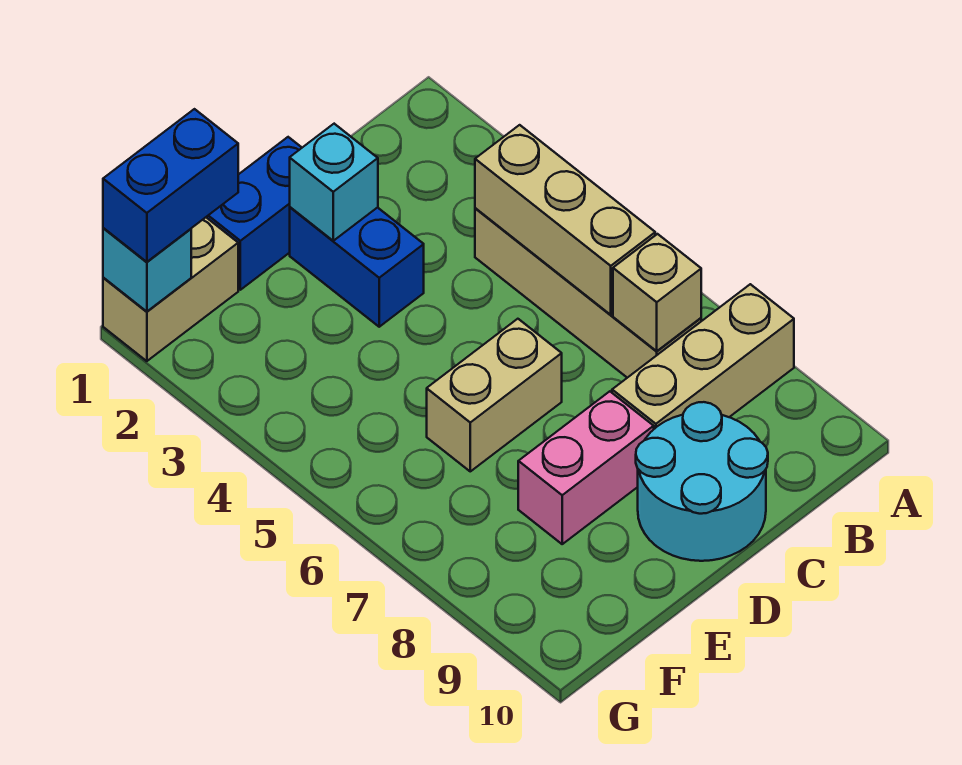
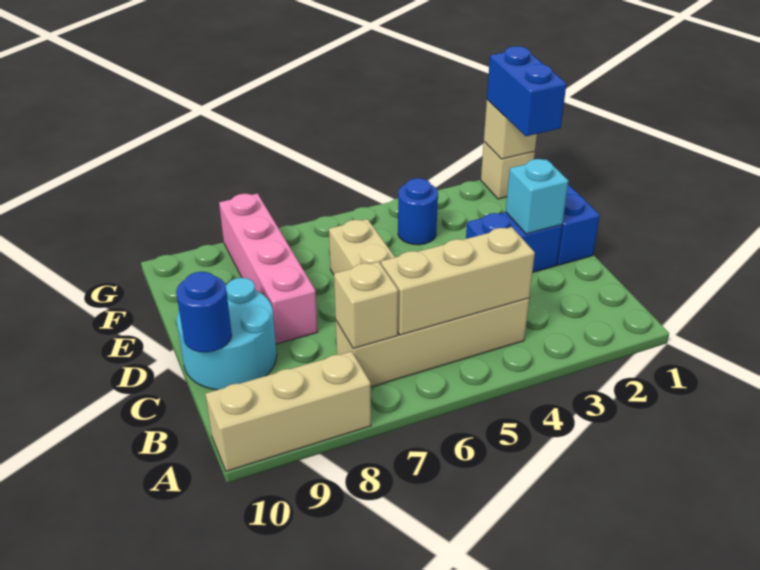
tan 1x3 brick [612,284,794,429] -> tan 1x3 brick turned to [206,351,371,471]
none -> blue 1x1 round brick [176,272,232,352]
pink 1x2 brick [518,391,654,544] -> pink 1x4 brick [219,193,318,344]
tan 1x2 brick [103,217,238,361] -> tan 1x1 brick [481,142,535,199]
none -> blue 1x1 round brick [398,178,438,245]
cyan 1x1 brick [103,228,191,312] -> tan 1x1 brick [484,100,537,159]

